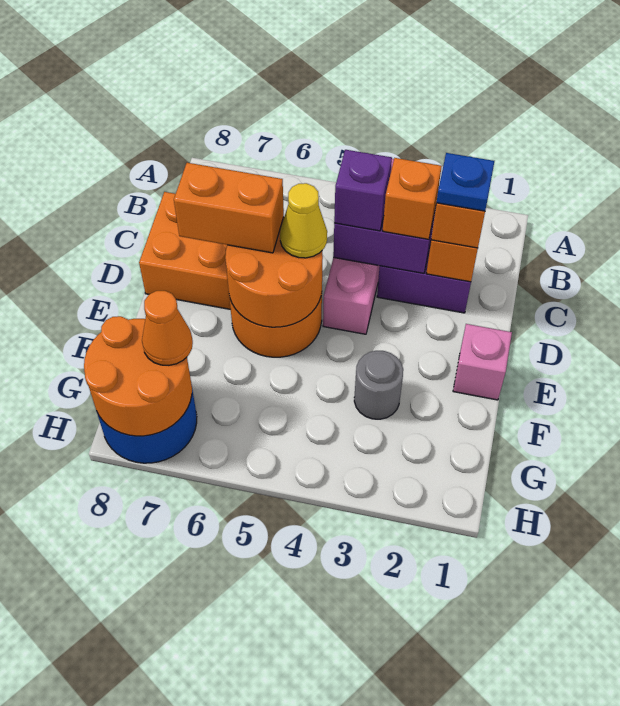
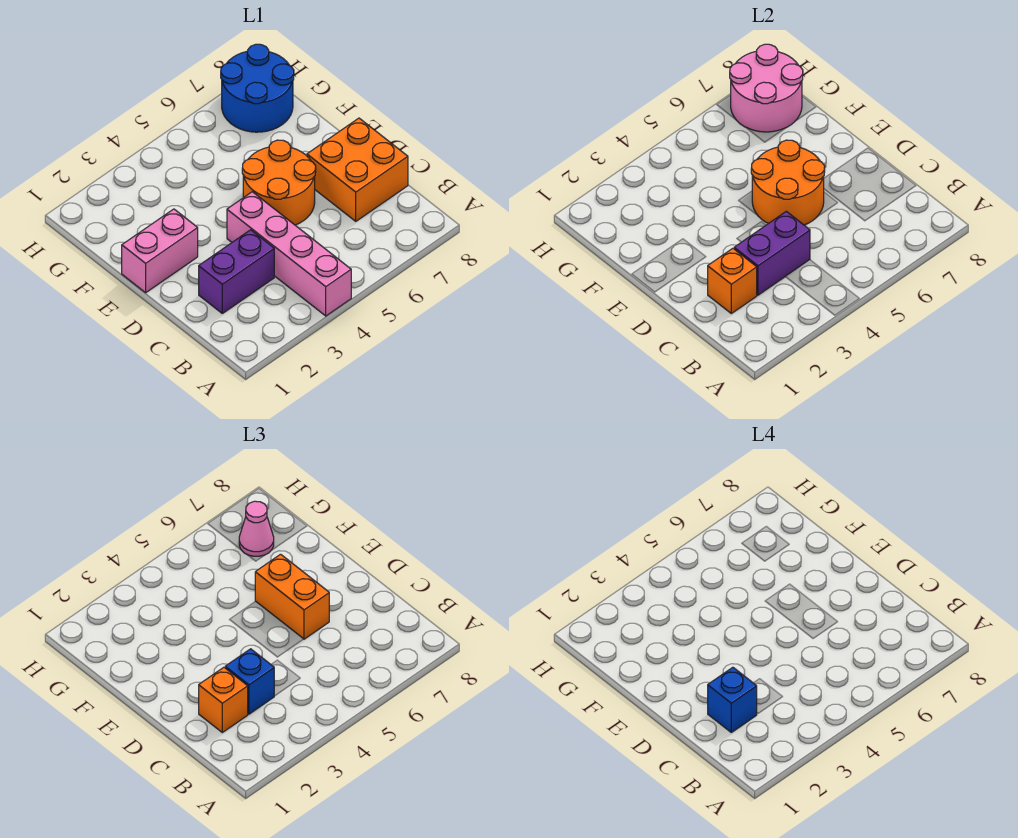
blue 1x1 plate [436,153,494,211] -> blue 1x1 brick [708,667,757,732]
orange 1x1 brick [383,158,442,239] -> blue 1x1 brick [225,649,274,714]
purple 1x1 brick [334,150,392,231] -> none
yellow 1x1 cone [280,183,327,258] -> none
orange 1x2 brick [174,163,284,253] -> orange 1x2 brick turned to [255,554,329,639]
pink 1x1 brick [453,324,512,400] -> pink 1x2 brick [122,209,198,293]
grey 1x1 round brick [354,351,403,419] -> none
orange 2x2 round brick [84,316,192,436] -> pink 2x2 round brick [730,44,803,132]
orange 1x1 cone [142,291,193,365] -> pink 1x1 cone [239,501,274,556]

